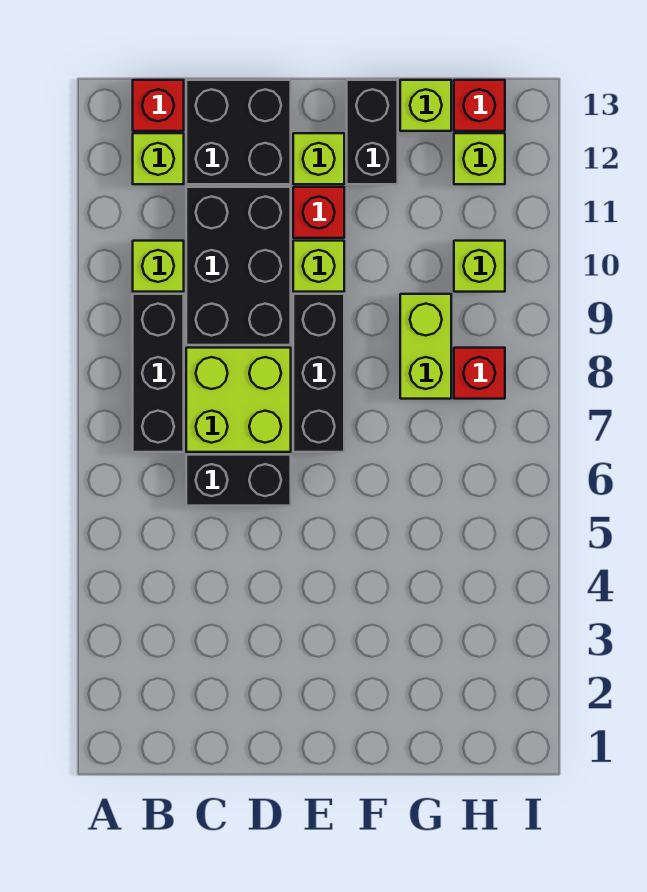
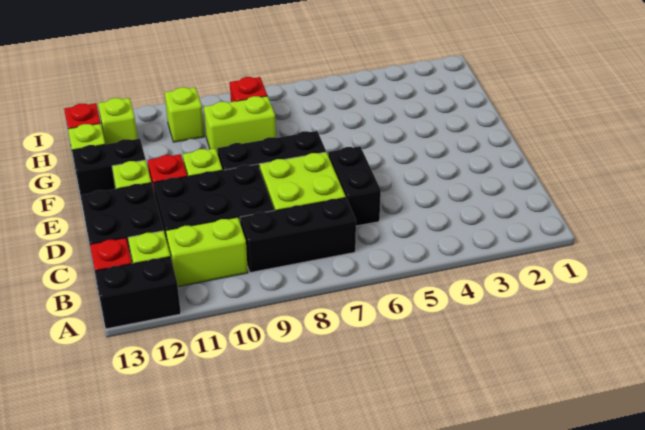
none -> black 1x2 brick [95,257,181,329]
lime 1x1 brick [133,241,184,292] -> lime 1x2 brick [166,217,248,286]

